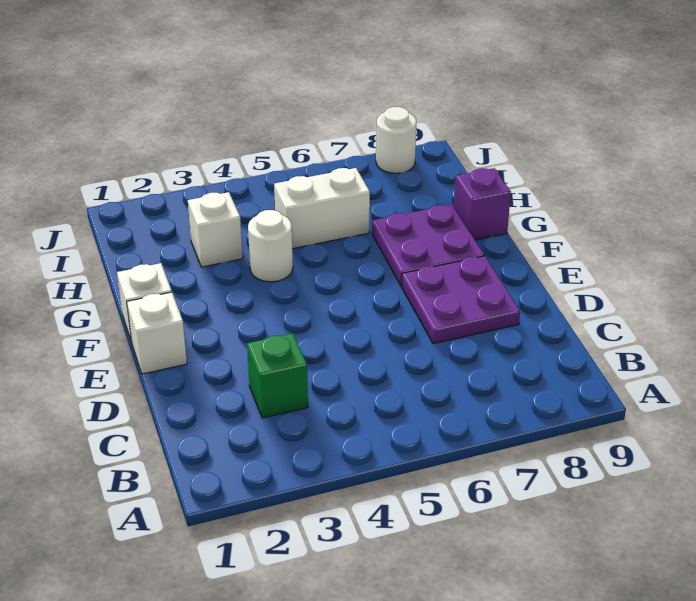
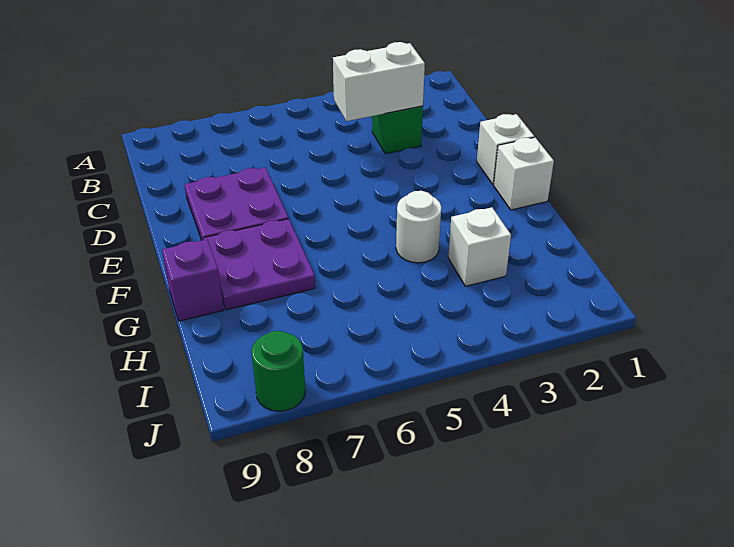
white 1x2 brick [274,168,370,249] -> white 1x2 brick moved to [333,42,425,121]
white 1x1 round brick [376,107,416,173] -> green 1x1 round brick [251,331,305,411]

